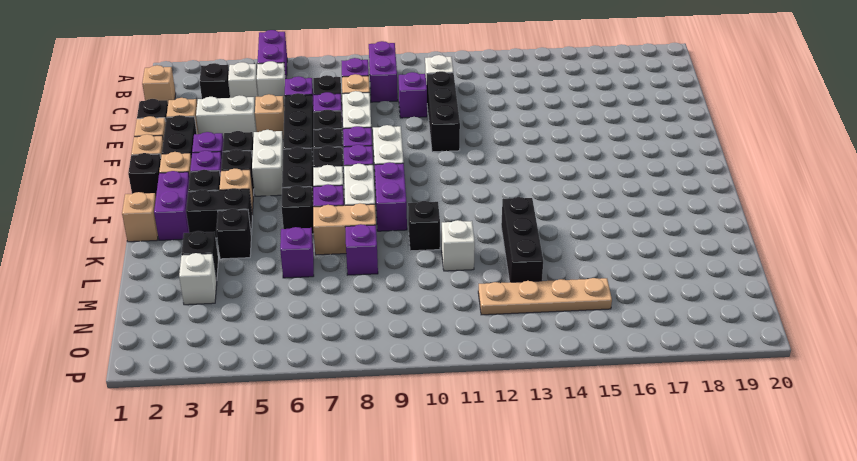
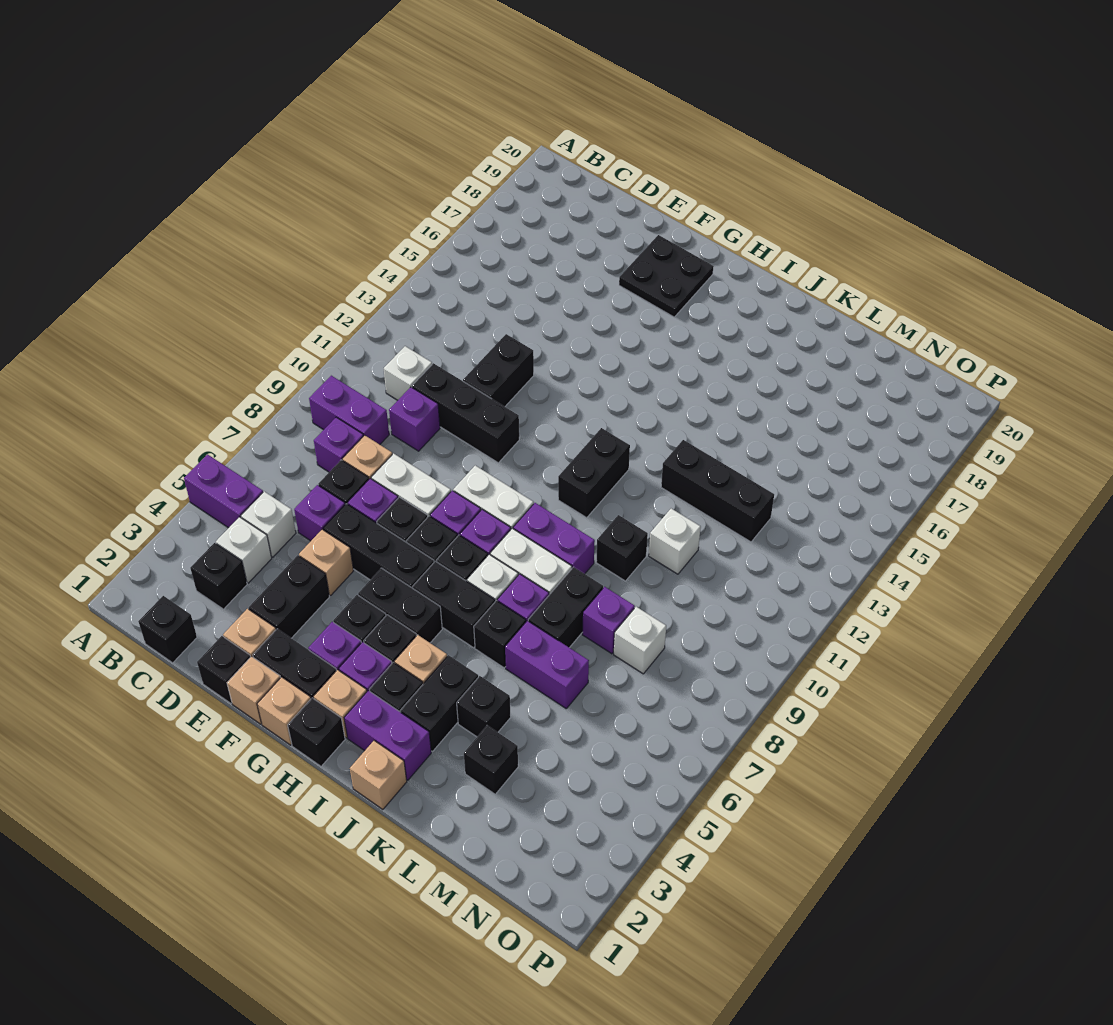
tan 1x1 brick [142,65,176,102] -> black 1x1 brick [138,596,197,663]
white 1x2 brick [196,95,257,138] -> black 1x2 brick [249,555,329,638]
none -> black 1x2 brick [463,334,534,407]
none -> black 2x2 plate [619,235,714,317]
white 1x2 brick [252,130,283,196] -> black 1x2 brick [358,568,442,643]
none -> black 1x2 brick [558,428,630,518]
tan 1x2 brick [313,203,376,255] -> black 1x2 brick [528,567,603,648]
purple 1x1 brick [280,227,314,278] -> purple 1x2 brick [505,621,589,708]
white 1x1 brick [179,253,217,305] -> white 1x1 brick moved to [614,607,666,674]
tan 1x4 plate [478,278,612,315] -> none

